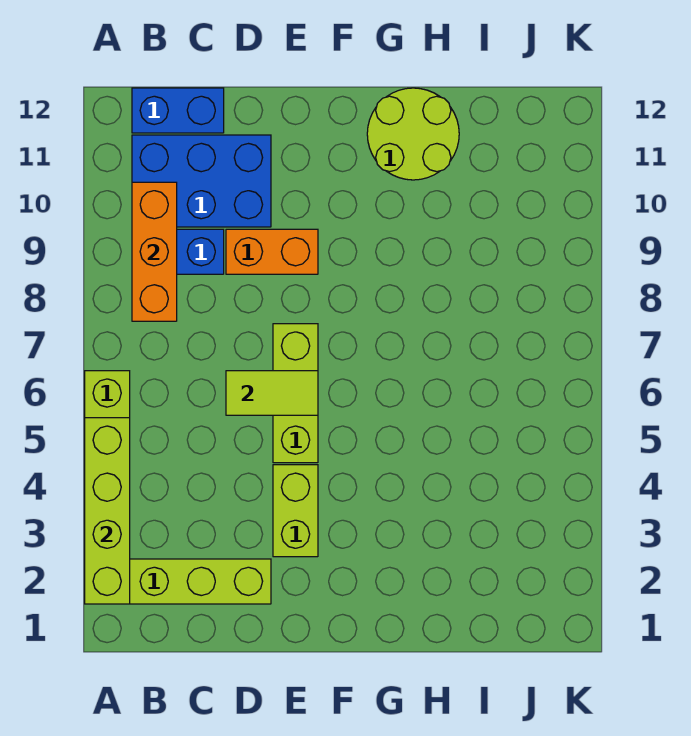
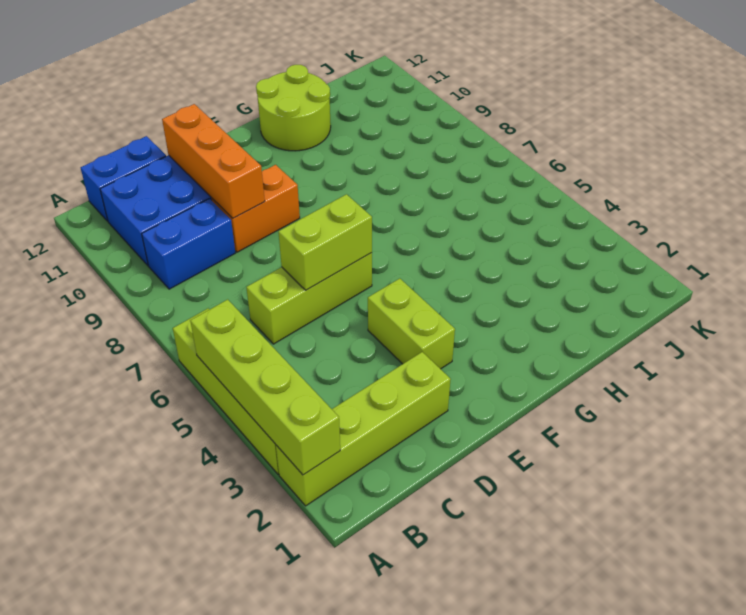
orange 1x3 brick [132,182,177,321] -> orange 1x3 brick moved to [162,104,265,218]
lime 1x2 tile [226,371,318,415] -> lime 1x2 brick [278,194,372,290]
lime 1x3 brick [273,324,318,463] -> lime 1x3 brick turned to [246,253,372,344]

